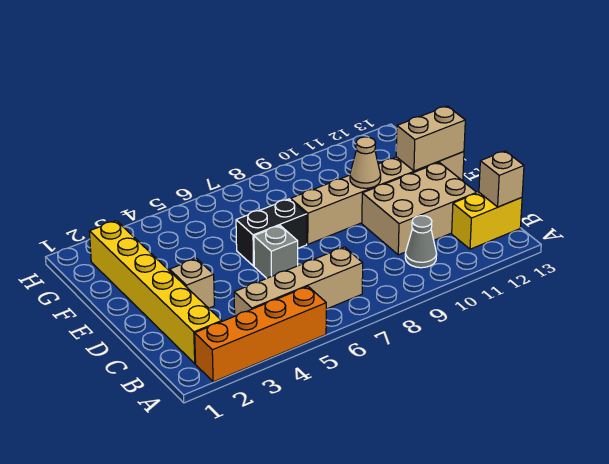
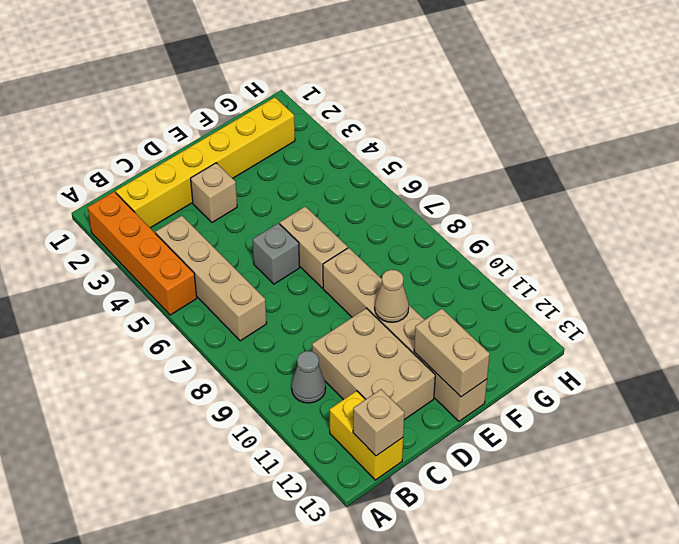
black 1x2 brick [236,199,307,266] -> tan 1x2 brick [280,206,348,288]

